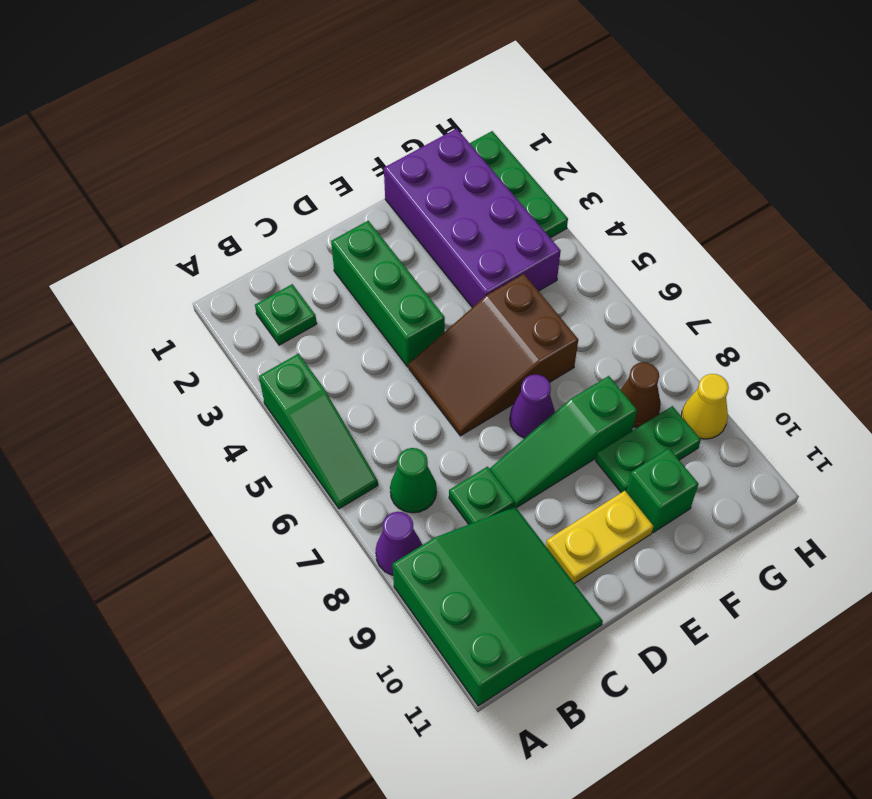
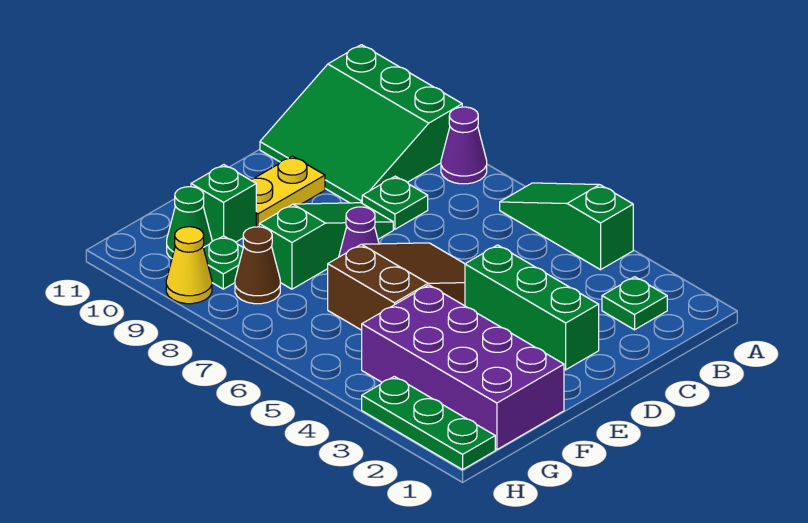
green 1x1 cone [390,448,437,513] -> green 1x1 cone moved to [167,187,212,259]
green 1x2 plate [596,406,701,493] -> green 1x1 plate [204,236,243,289]

